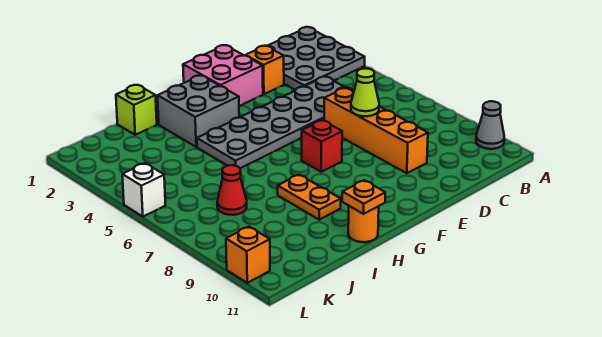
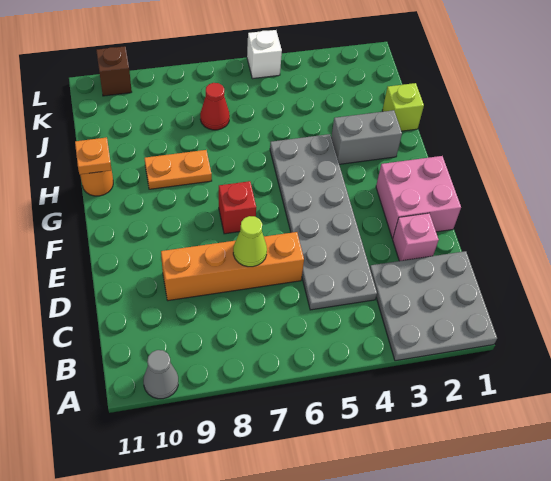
orange 1x1 brick [245,46,284,94] -> pink 1x1 brick [393,213,439,261]
grey 2x2 brick [158,76,239,147] -> grey 1x2 brick [331,110,402,164]
orange 1x1 brick [226,227,270,283] -> brown 1x1 brick [96,46,132,96]

